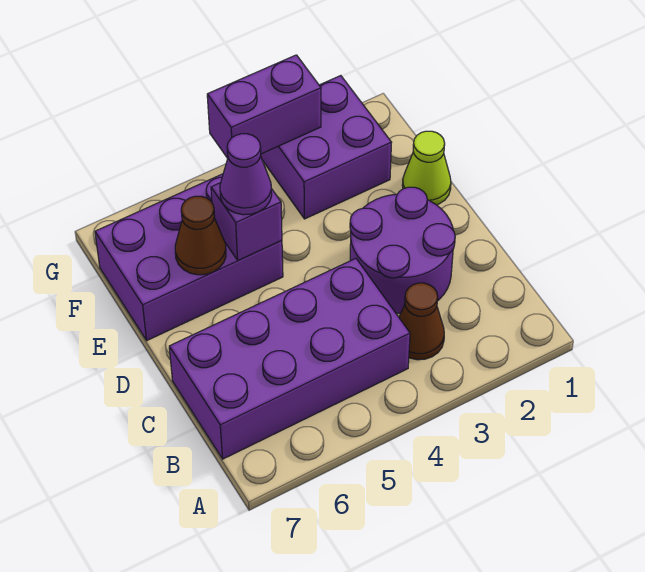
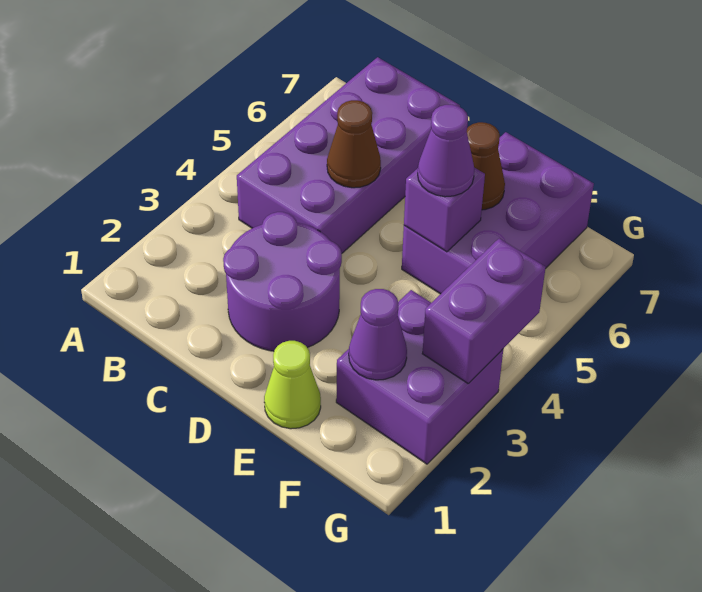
brown 1x1 cone [399,283,444,360] -> brown 1x1 cone moved to [327,100,381,188]
none -> purple 1x1 cone [349,289,407,380]

